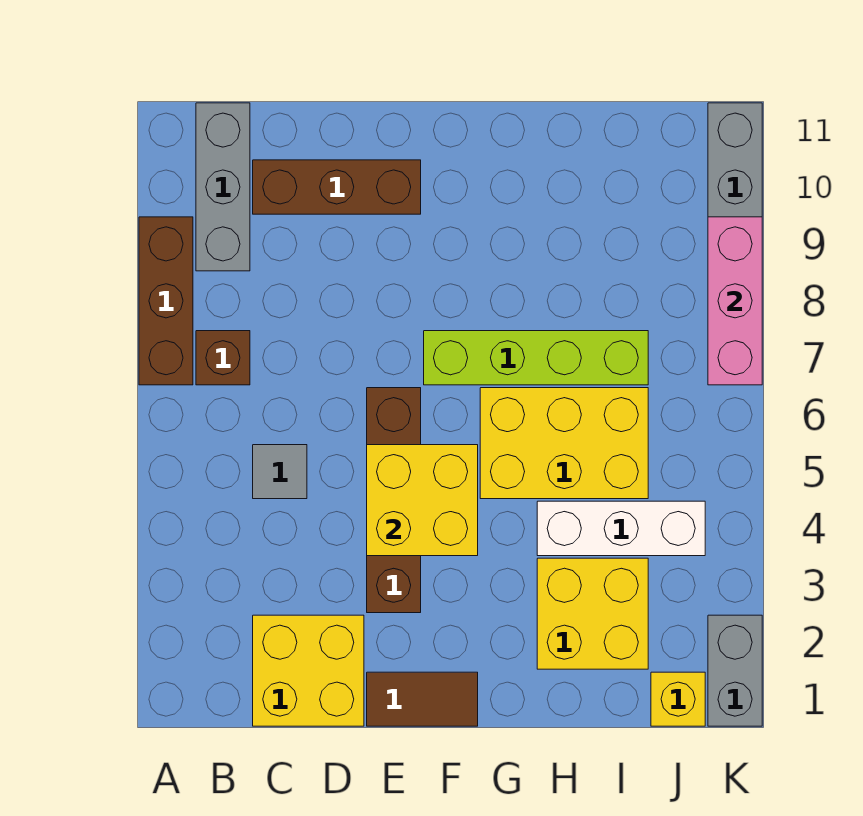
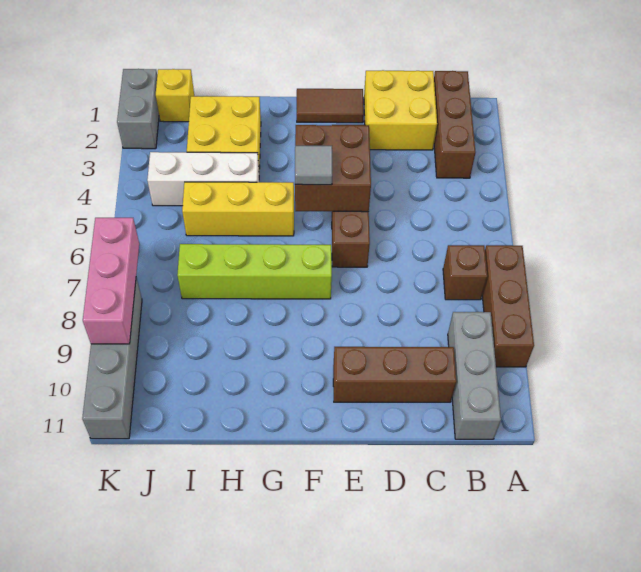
none -> brown 1x3 brick [434,71,475,178]
grey 1x1 tile [253,445,307,499] -> grey 1x1 tile moved to [295,146,332,185]
yellow 2x2 brick [367,445,478,556] -> brown 2x2 brick [295,125,371,212]
yellow 2x3 brick [480,388,648,499] -> yellow 1x3 brick [182,182,294,236]

